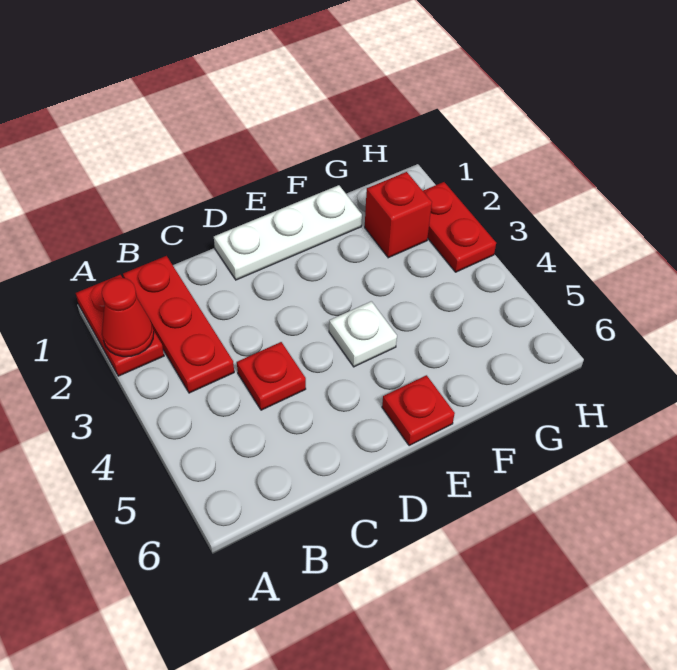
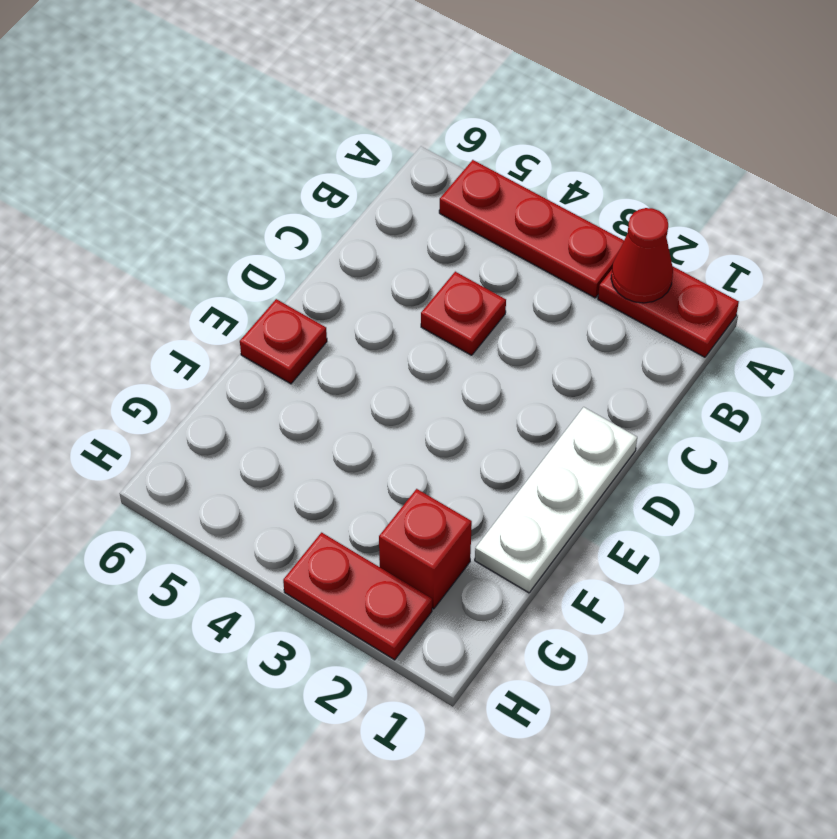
red 1x3 plate [123,256,234,393] -> red 1x3 plate moved to [439,160,624,298]
white 1x1 plate [329,301,397,367] -> none

